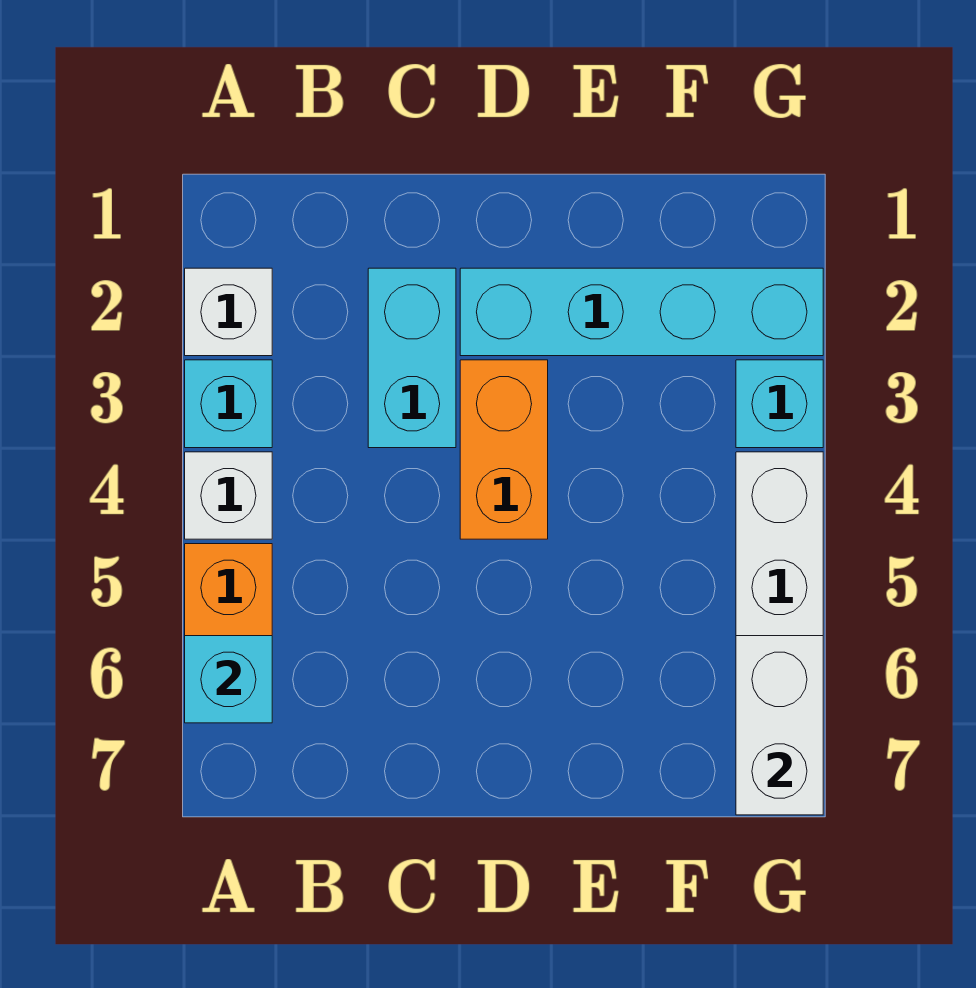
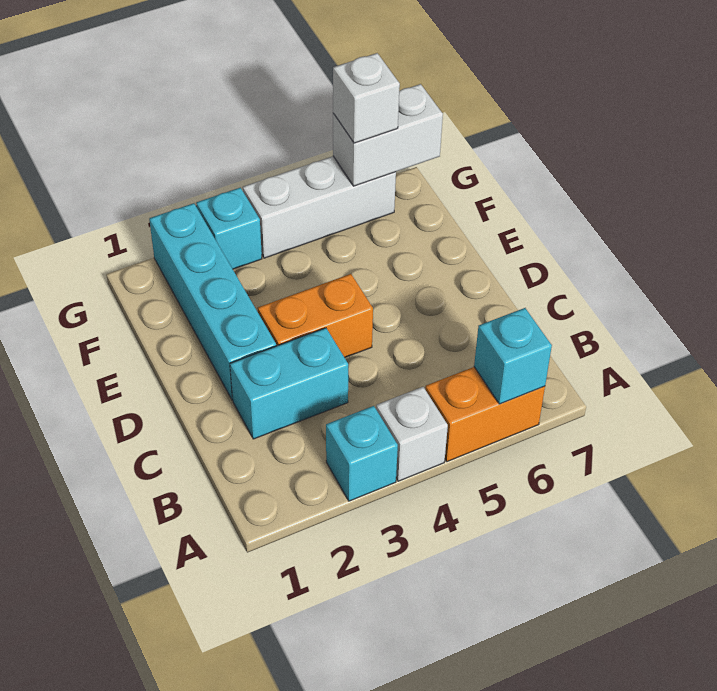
white 1x1 brick [185,268,272,356] -> white 1x1 brick moved to [333,53,400,143]

